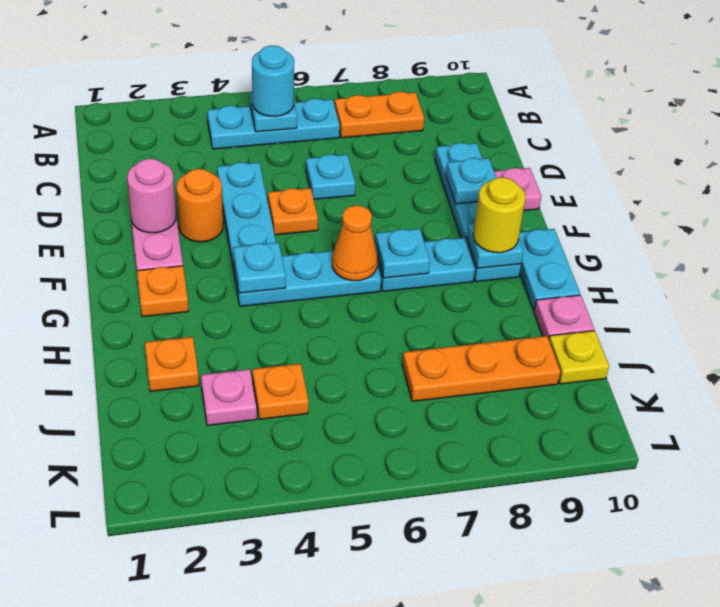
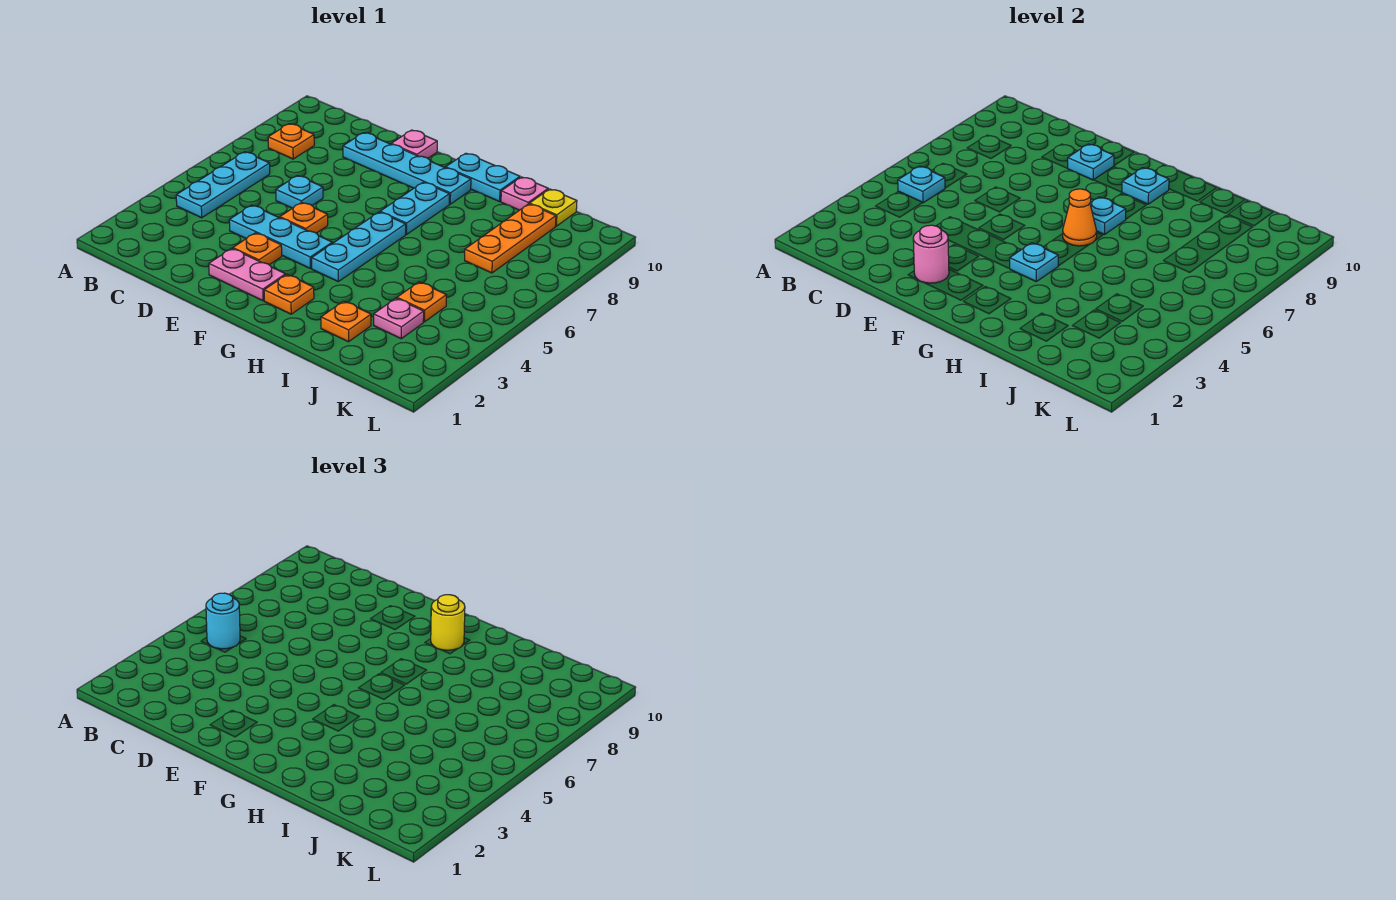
orange 1x2 plate [335,92,424,138] -> orange 1x1 plate [268,124,314,159]
orange 1x1 round brick [176,169,223,242] -> orange 1x1 plate [233,233,282,265]

